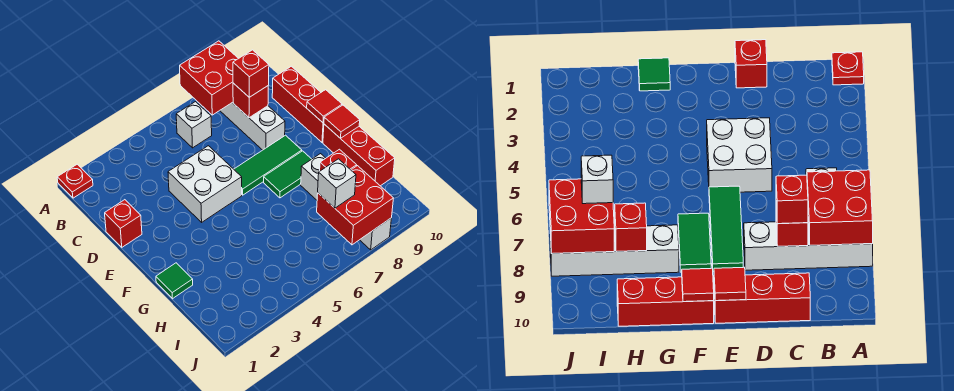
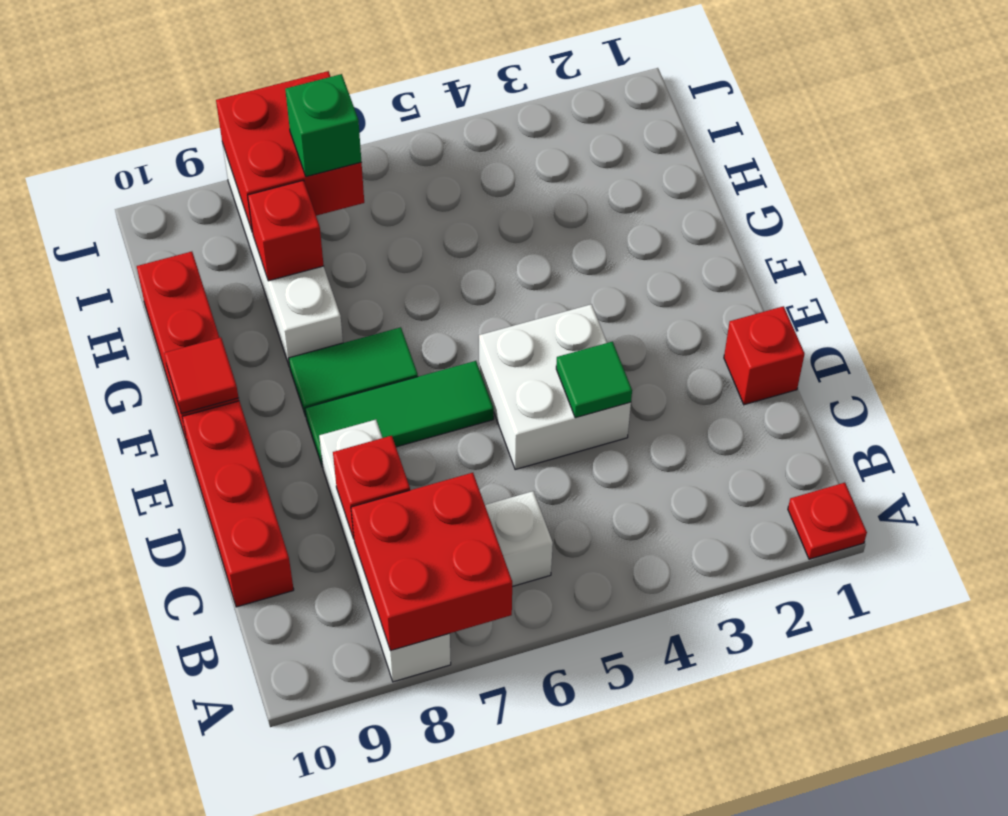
red 1x1 brick [233,50,269,97] -> none
red 1x1 tile [307,90,342,123] -> none
green 1x1 tile [156,263,193,299] -> green 1x1 tile moved to [556,342,632,418]
white 1x1 brick [318,159,356,208] -> green 1x1 brick [285,74,361,177]

